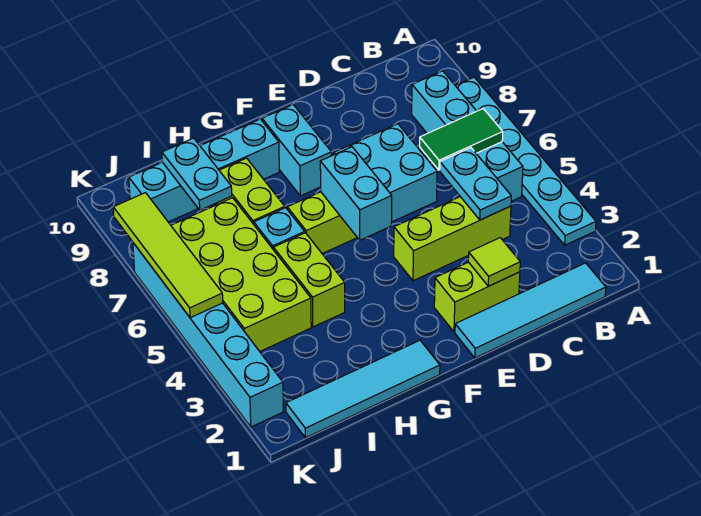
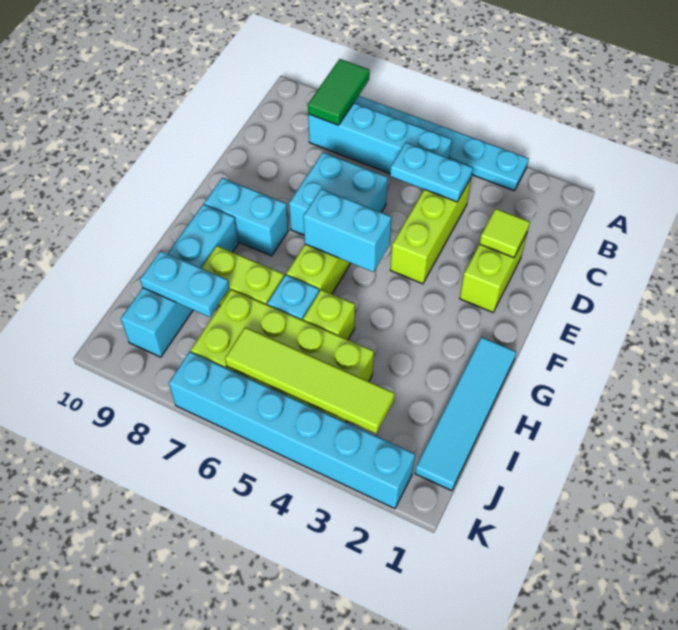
cyan 1x4 tile [455,263,606,358] -> none
green 1x2 tile [420,109,503,170] -> green 1x2 tile moved to [308,59,370,125]
lime 1x2 brick [274,233,345,327] -> lime 1x1 brick [303,290,355,340]
lime 1x4 tile [113,193,223,318] -> lime 1x4 tile moved to [225,327,395,434]

